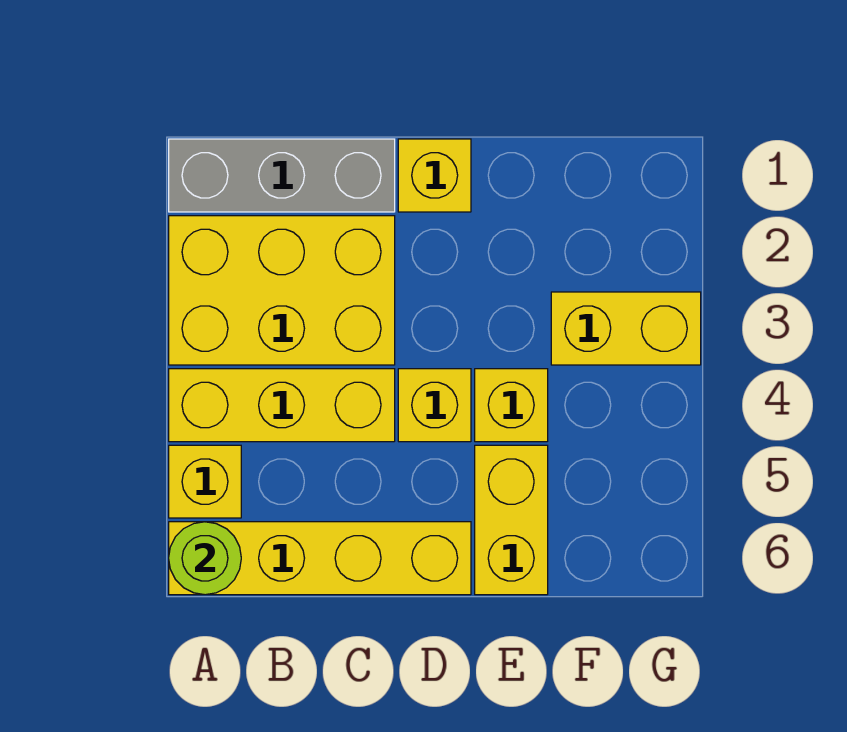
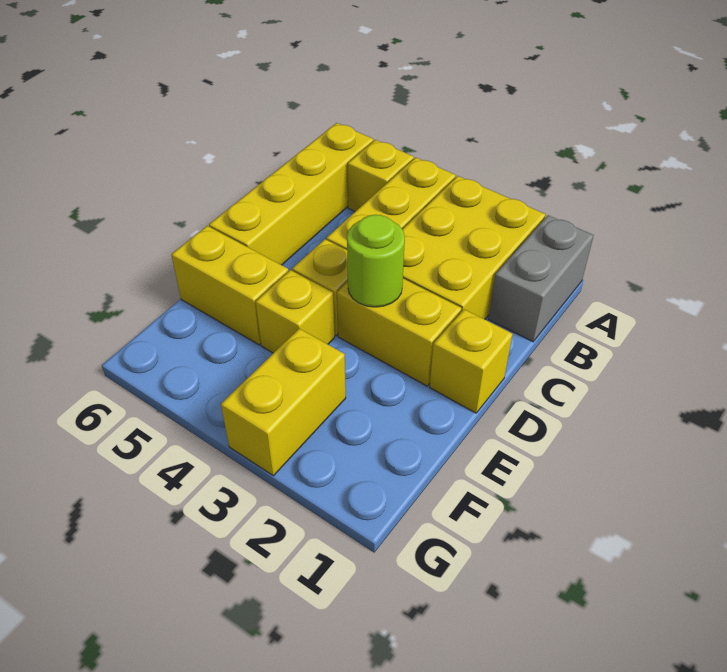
grey 1x3 brick [169,139,395,212] -> grey 1x2 brick [488,215,594,342]
lime 1x1 round brick [169,522,241,595] -> lime 1x1 round brick moved to [347,215,405,307]
none -> yellow 1x2 brick [337,279,462,386]

